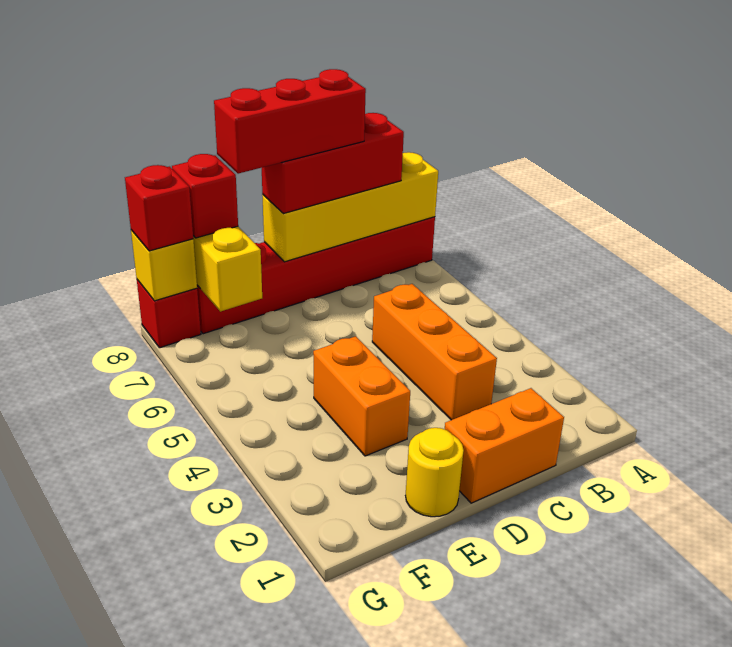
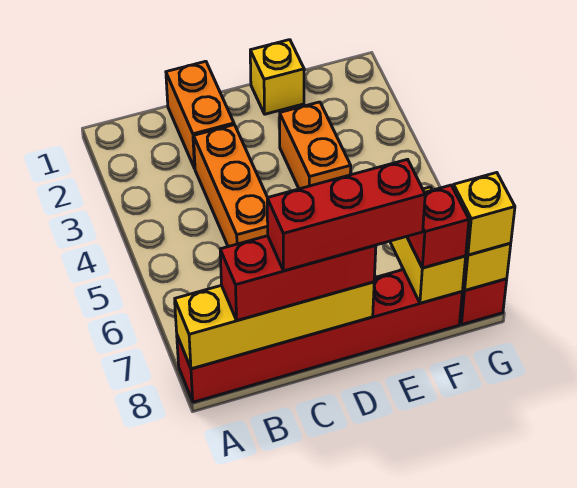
orange 1x2 brick [445,388,564,503] -> orange 1x2 brick turned to [166,61,234,168]
yellow 1x1 round brick [406,428,464,517] -> yellow 1x1 brick [250,40,304,114]
red 1x1 brick [125,165,193,251] -> yellow 1x1 brick [453,173,515,255]

